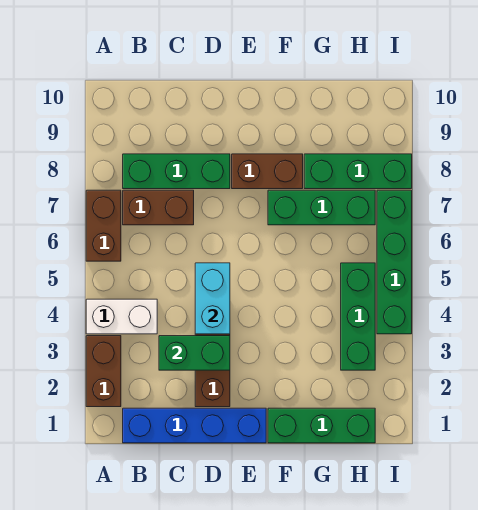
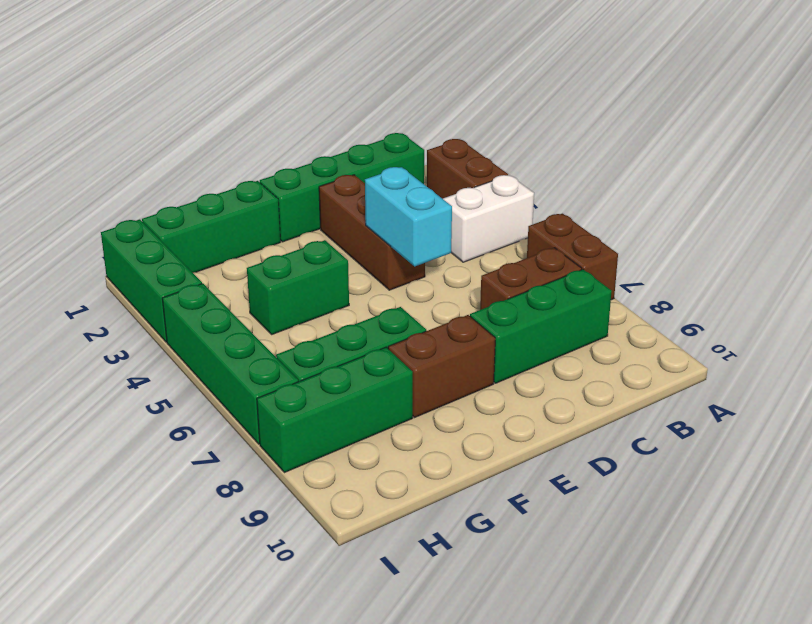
blue 1x4 brick [123,408,266,443] -> green 1x4 brick [260,133,424,242]
green 1x2 brick [159,336,230,370] -> green 1x2 brick moved to [247,240,349,334]
green 1x3 brick [341,263,375,370] -> green 1x3 brick moved to [101,219,202,342]

